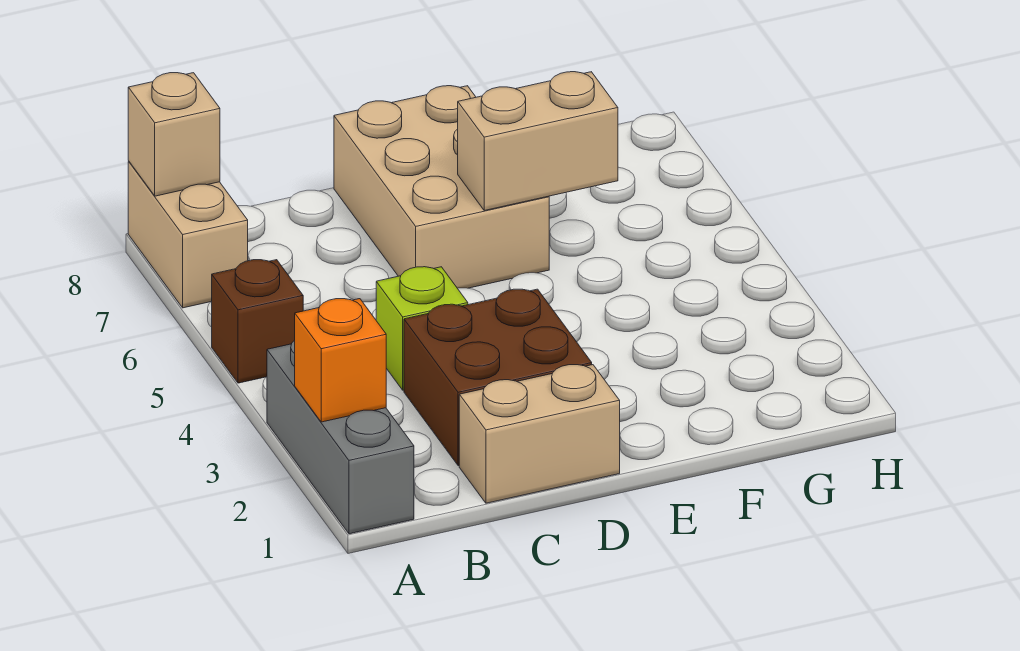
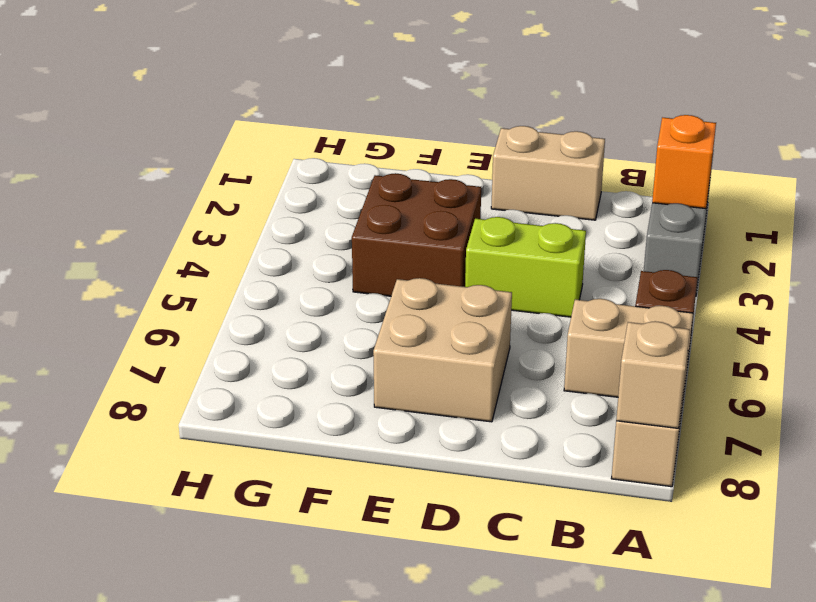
brown 2x2 brick [404,289,592,466] -> brown 2x2 brick moved to [352,173,481,296]
lime 1x1 brick [376,267,468,390] -> lime 1x2 brick [465,217,586,317]
tan 2x3 brick [334,86,549,288] -> tan 2x2 brick [373,278,512,422]
tan 1x2 brick [458,72,618,210] -> tan 1x2 brick moved to [564,299,693,397]

